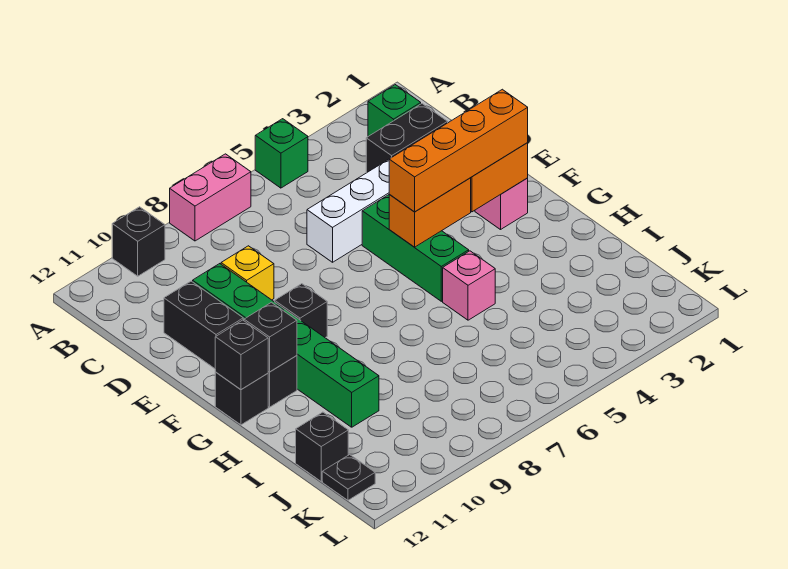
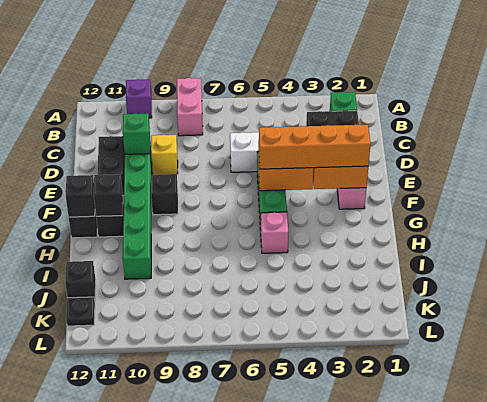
green 1x1 brick [255,119,308,188] -> green 1x1 brick moved to [123,113,150,154]
pink 1x2 brick [170,154,251,241] -> pink 1x2 brick turned to [177,78,203,136]
black 1x1 brick [112,207,165,276] -> purple 1x1 brick [126,79,152,118]

